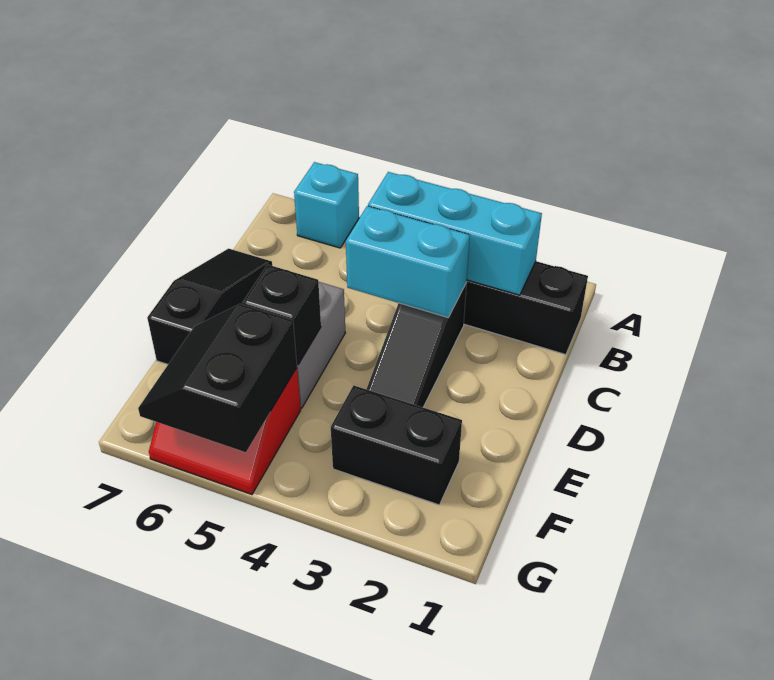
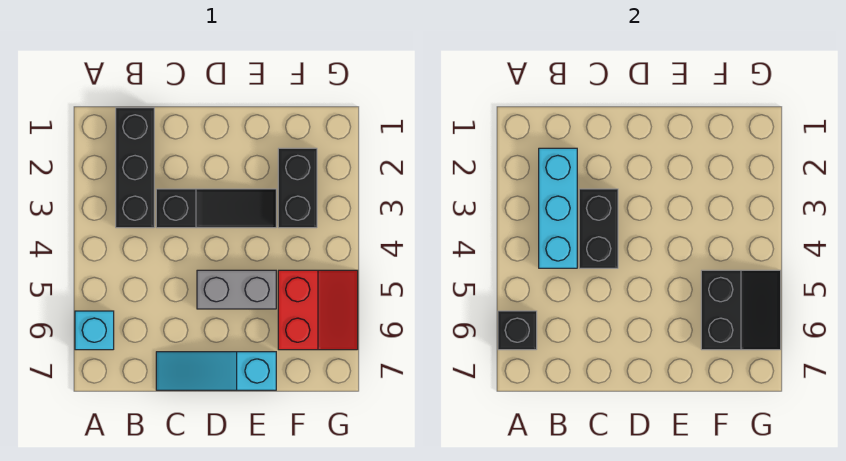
cyan 1x2 brick [346,206,470,317] -> black 1x2 brick [579,189,618,268]
black 1x3 slope [147,249,272,364] -> cyan 1x3 slope [156,352,276,390]
black 1x1 brick [242,265,321,365] -> black 1x1 brick moved to [498,311,537,350]
black 2x2 slope [138,304,297,452] -> black 2x2 slope turned to [701,270,781,350]

